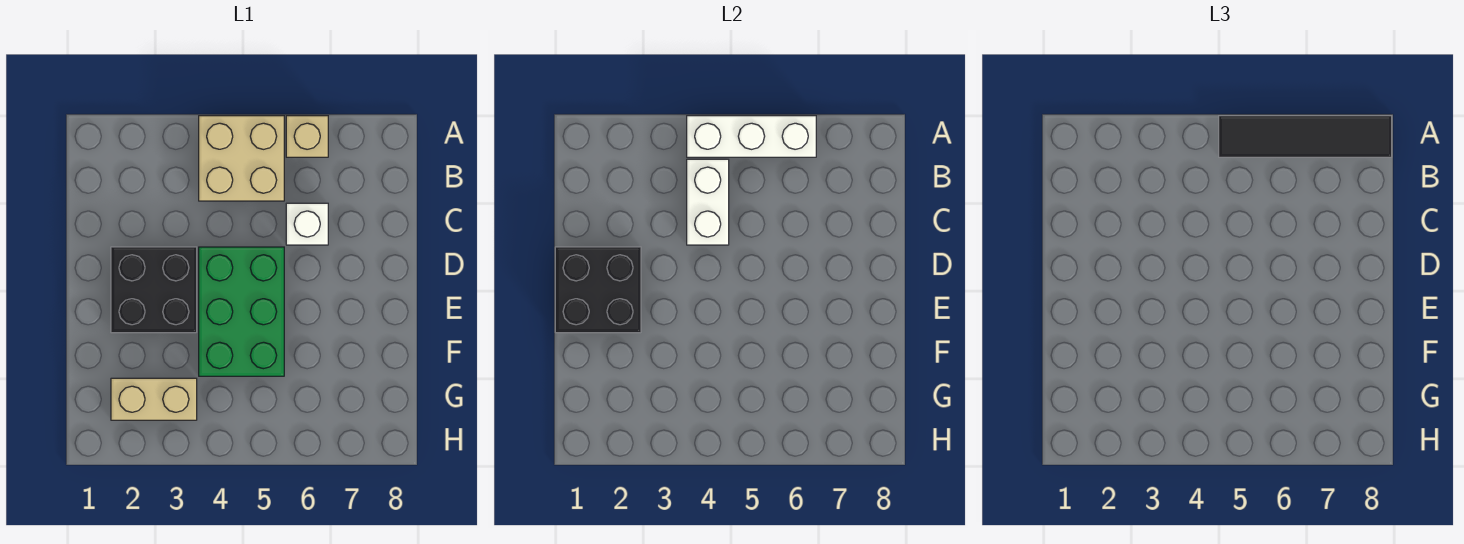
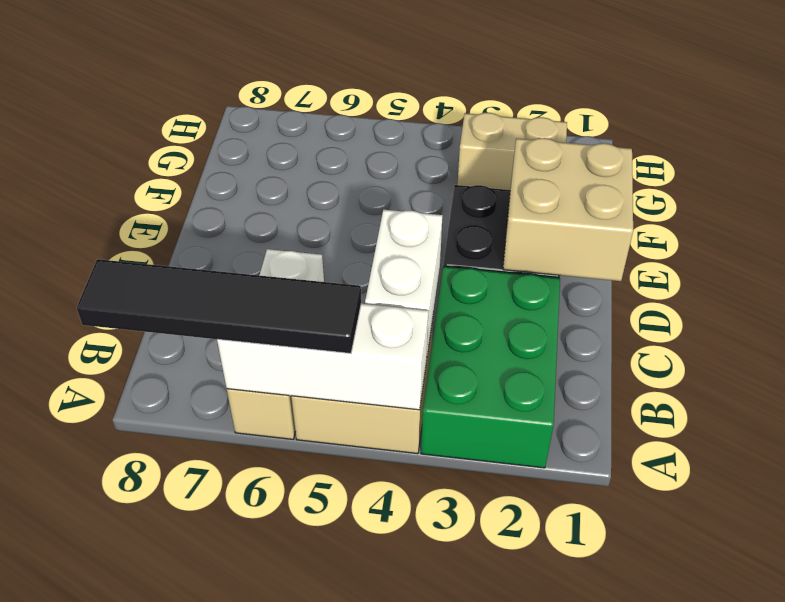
black 2x2 brick [555,247,641,333] -> tan 2x2 brick [503,138,633,281]
green 2x3 brick [199,247,284,376] -> green 2x3 brick moved to [421,267,560,468]

